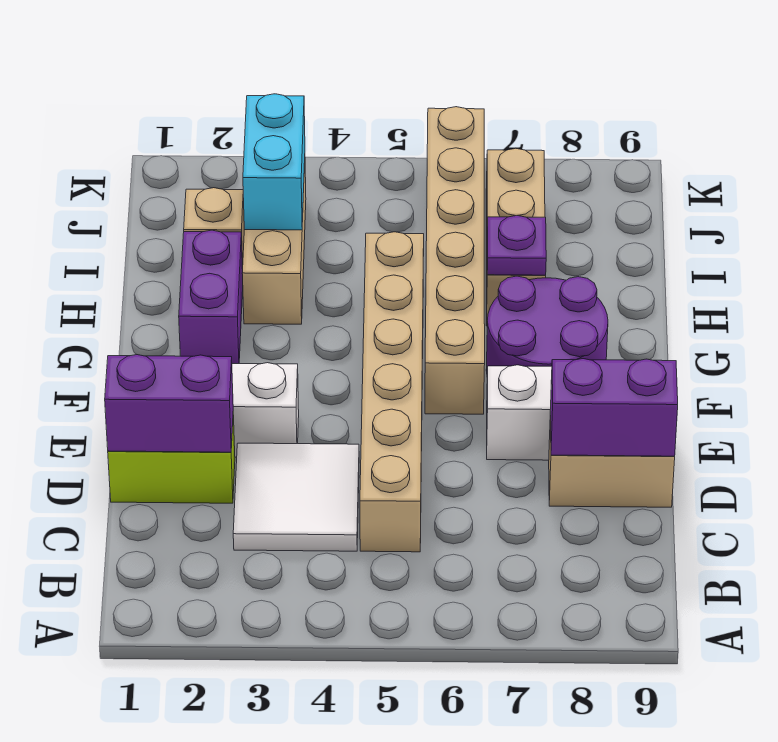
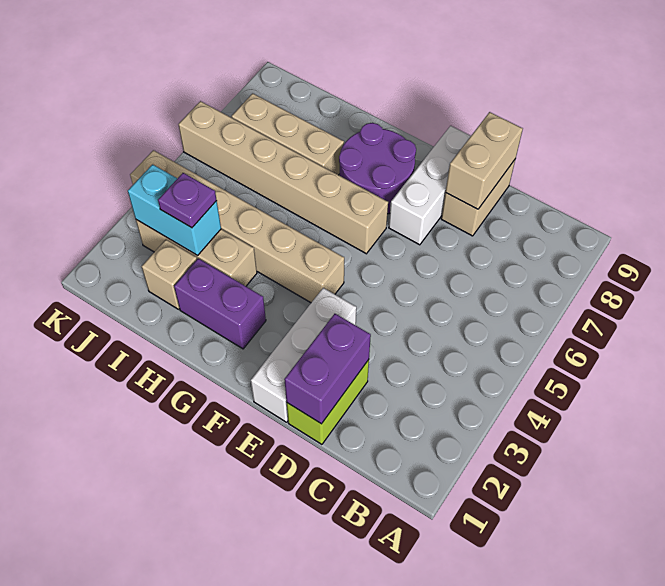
white 2x2 tile [233,443,359,551] -> none
tan 1x6 brick [360,232,424,552] -> tan 1x6 brick moved to [130,150,344,303]
purple 1x2 brick [550,359,678,456] -> tan 1x2 brick [446,112,523,209]
purple 1x1 plate [487,216,546,275] -> purple 1x1 plate moved to [158,173,217,228]

